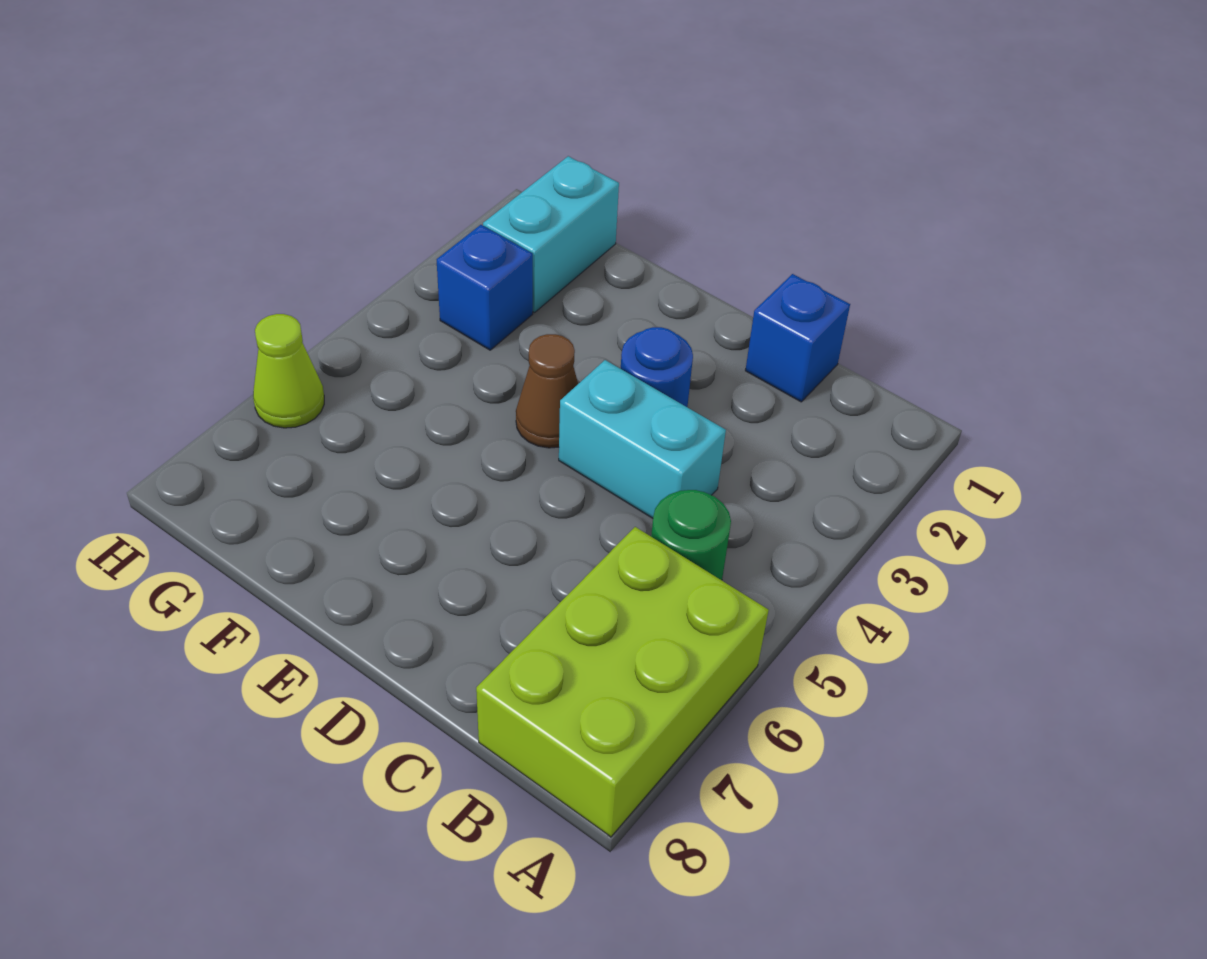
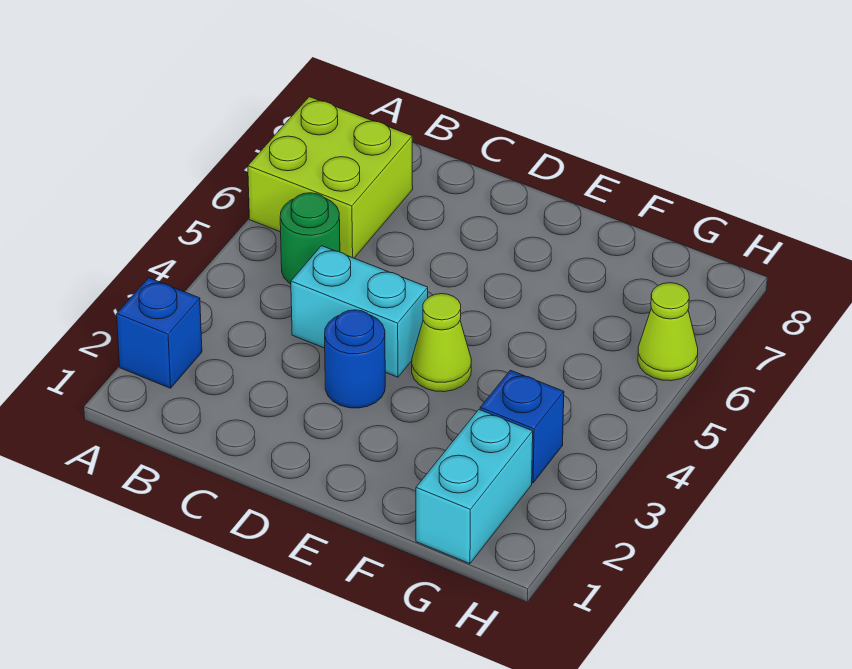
lime 2x3 brick [476,527,769,837] -> lime 2x2 brick [248,97,413,258]
blue 1x1 brick [745,274,850,402] -> blue 1x1 brick moved to [117,278,202,388]
brown 1x1 cone [516,334,578,448] -> lime 1x1 cone [412,294,471,392]

